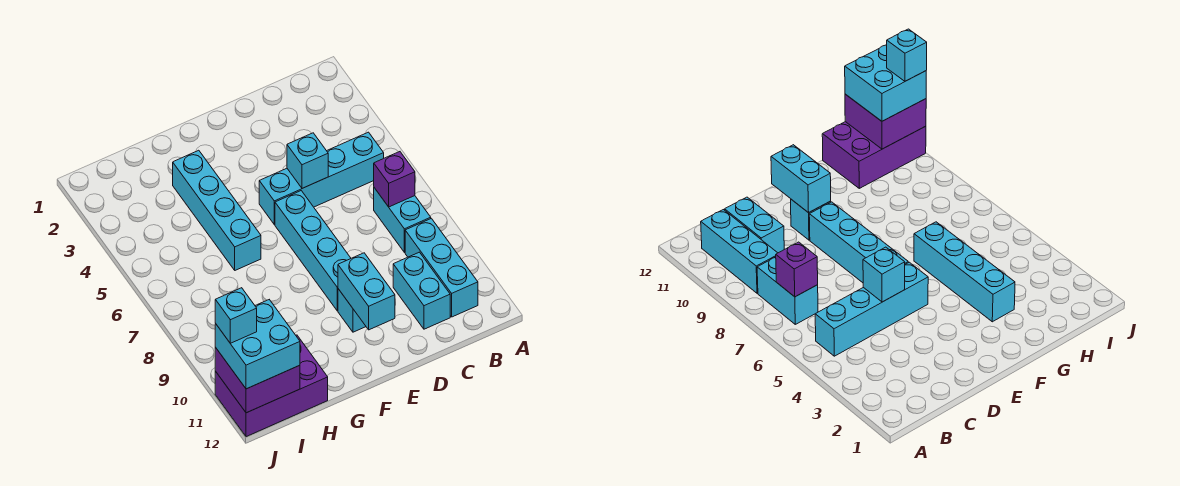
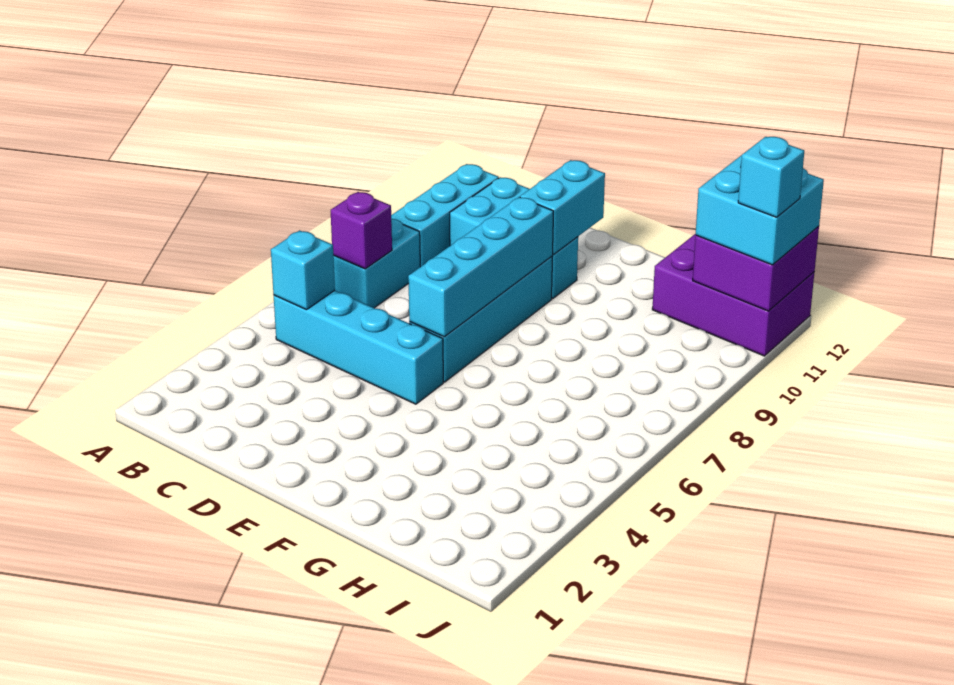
cyan 1x1 brick [287,133,328,188] -> cyan 1x1 brick moved to [271,230,335,310]
cyan 1x4 brick [173,150,261,270] -> cyan 1x4 brick moved to [408,197,554,337]

